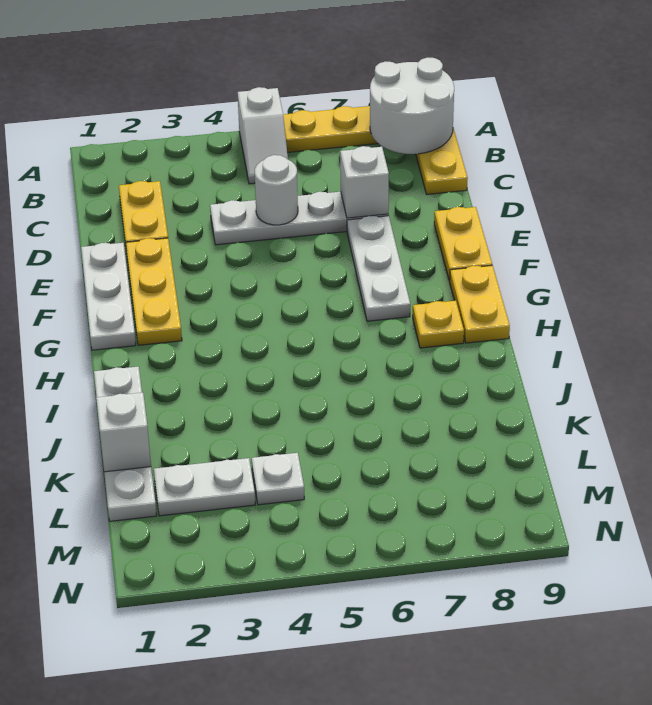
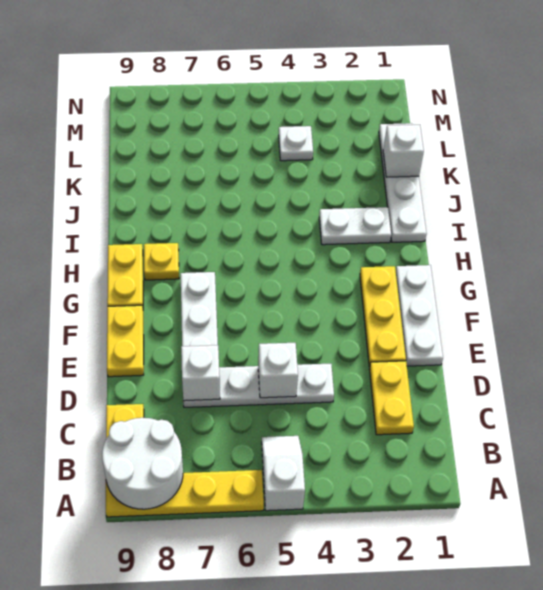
white 1x1 round brick [255,155,298,225] -> white 1x1 brick [258,343,298,398]
white 1x2 plate [154,458,255,516] -> white 1x2 plate moved to [319,207,391,245]

